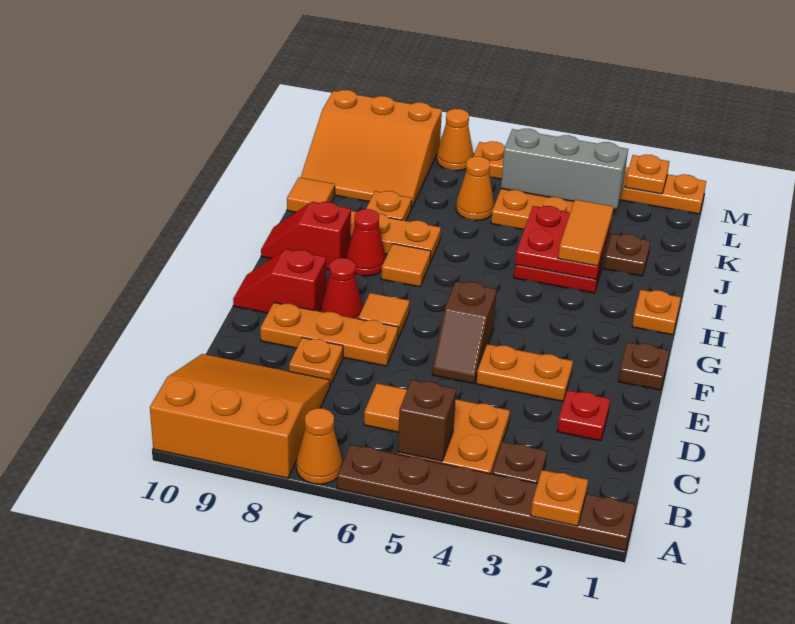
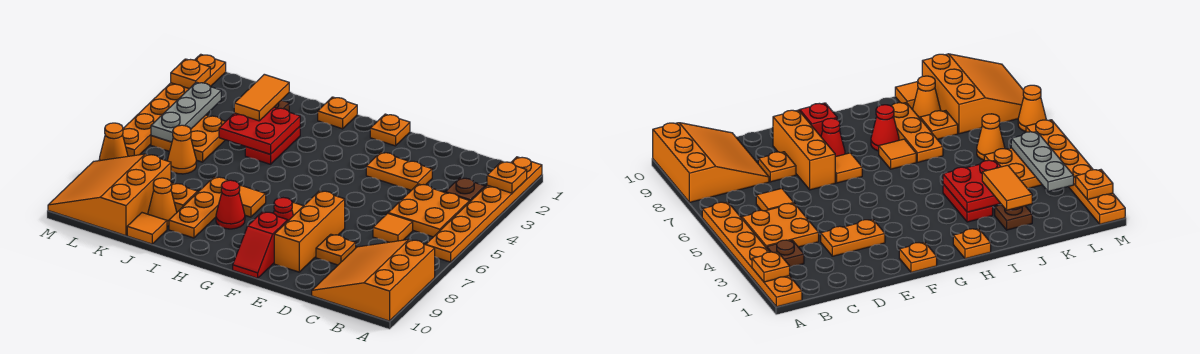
brown 1x6 plate [337,445,635,551] -> orange 1x6 plate [426,157,542,262]
orange 1x1 cone [296,408,342,484] -> orange 1x1 cone moved to [148,178,177,226]
brown 1x1 brick [398,380,456,461] -> none
red 1x1 plate [557,390,610,441] -> none
orange 1x2 plate [476,344,573,401] -> orange 1x2 plate turned to [366,152,432,190]
brown 1x2 slope [432,281,497,384] -> none
orange 1x3 plate [260,303,398,366] -> orange 1x3 brick [274,191,345,272]
brown 1x1 plate [618,342,669,390] -> orange 1x1 plate [370,114,410,146]
red 1x2 slope [261,202,351,270] -> none
orange 1x2 tile [558,200,613,266] -> orange 1x2 tile turned to [234,74,289,121]
orange 3x3 slope [301,90,442,209] -> orange 3x3 slope turned to [48,154,171,236]
grey 1x3 brick [501,129,628,209] -> grey 1x3 plate [151,82,221,142]

